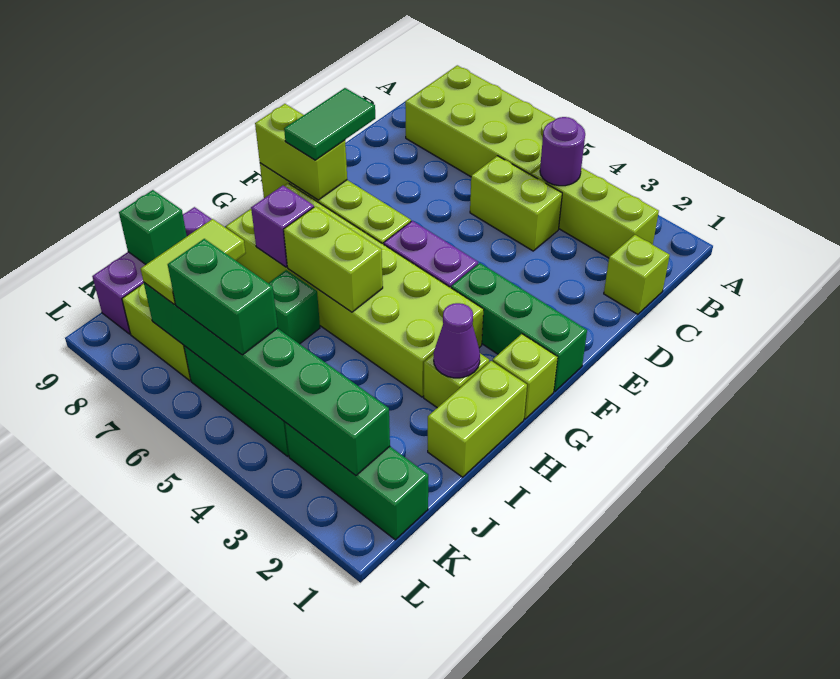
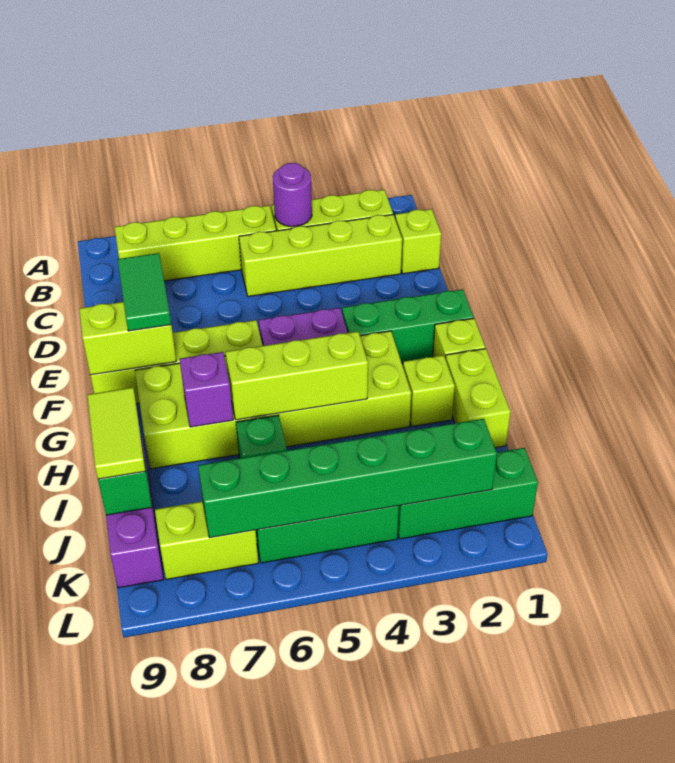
lime 2x4 brick [405,65,555,177] -> lime 1x4 brick [115,205,276,281]
lime 1x2 brick [470,156,562,251] -> lime 1x4 brick [239,215,402,296]
purple 1x1 cone [434,303,480,378] -> none
lime 1x2 brick [284,206,383,312] -> lime 1x3 brick [226,332,368,420]
lime 1x2 tile [141,219,246,304] -> lime 1x2 tile moved to [87,387,145,479]
green 1x2 brick [168,239,278,355] -> none

